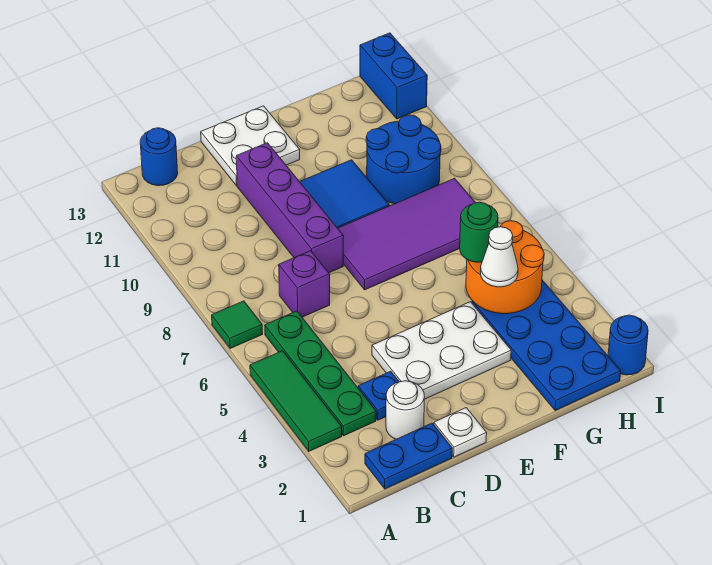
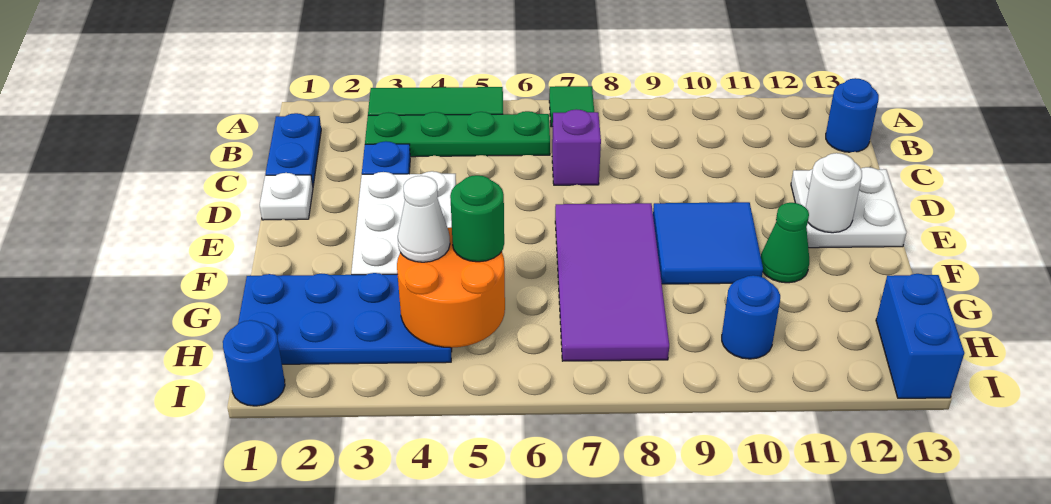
white 1x1 round brick [386,381,424,439] -> white 1x1 round brick moved to [806,153,862,233]
purple 1x4 brick [236,143,343,273] -> none
none -> green 1x1 cone [761,203,809,283]
blue 2x2 round brick [366,115,441,204] -> blue 1x1 round brick [722,275,780,359]
blue 1x2 brick [360,33,427,119] -> blue 1x2 brick turned to [876,274,964,398]

